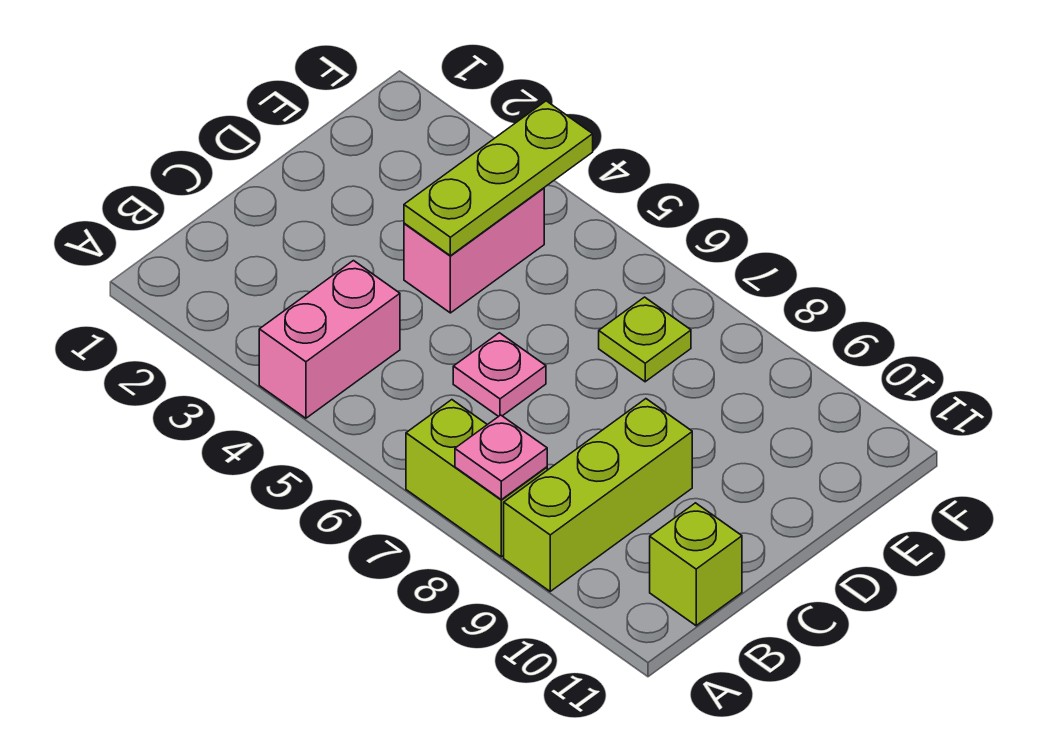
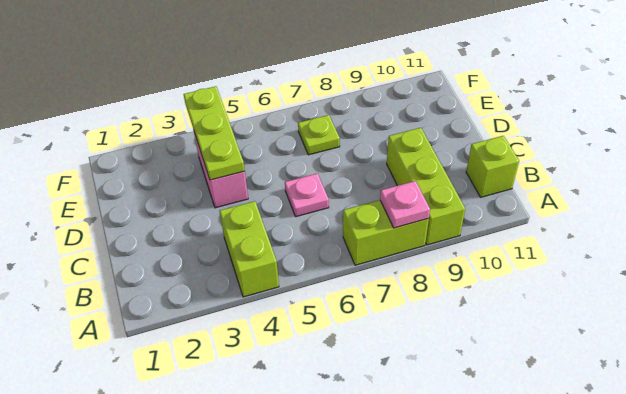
pink 1x2 brick [259,261,400,418] -> lime 1x2 brick [220,201,279,297]

